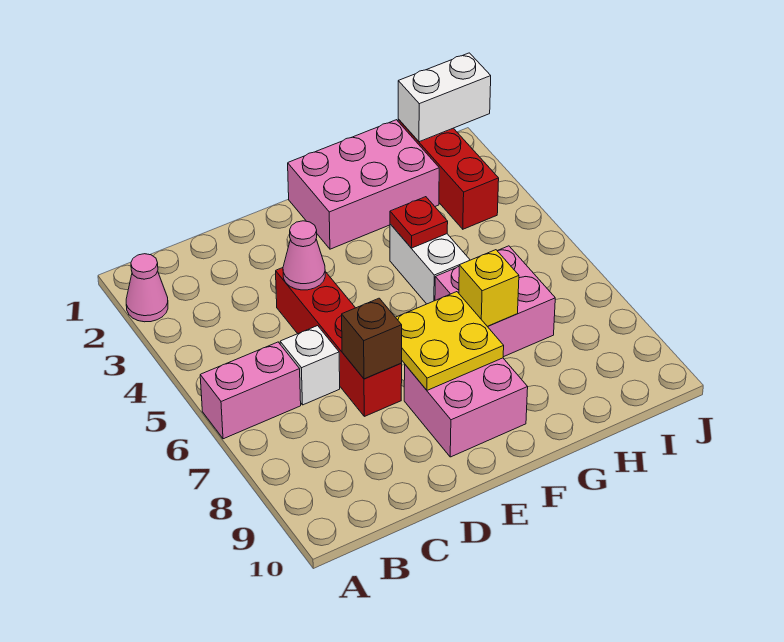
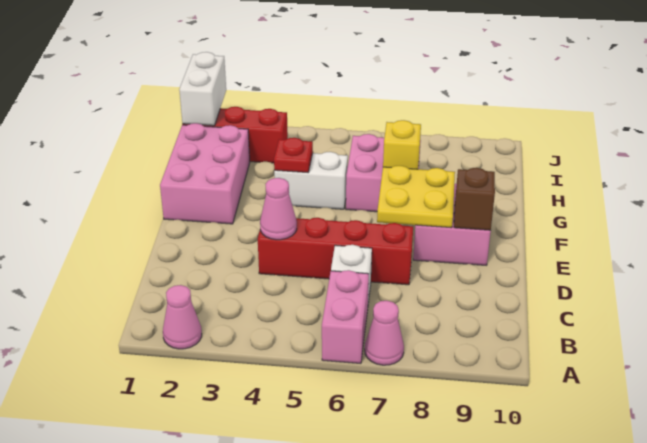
none -> pink 1x1 cone [365,301,404,365]
brown 1x1 brick [342,298,402,379] -> brown 1x1 brick moved to [454,168,495,230]

